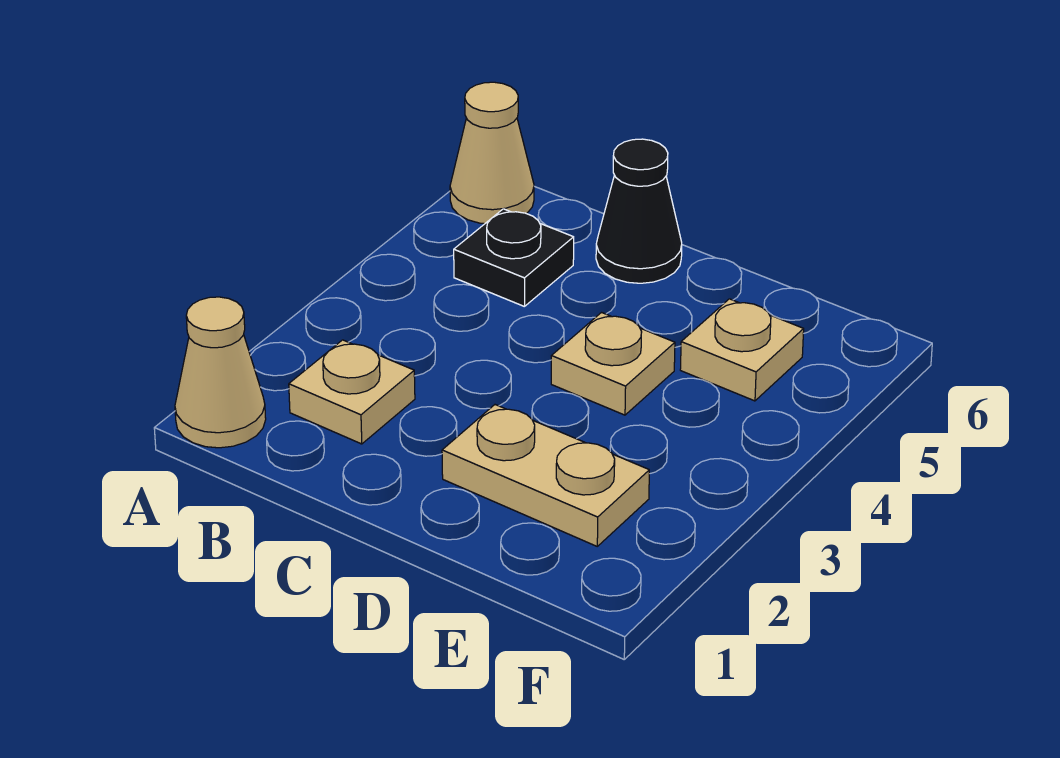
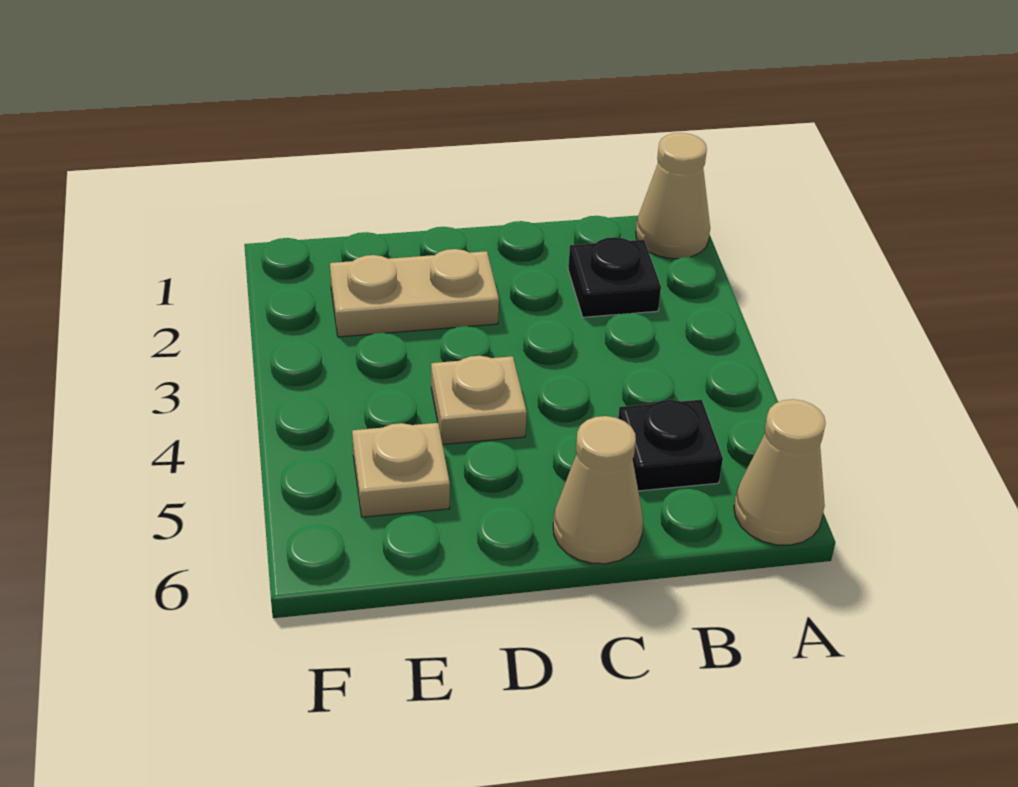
tan 1x1 plate [289,340,415,444] -> black 1x1 plate [568,237,661,317]
black 1x1 cone [596,139,682,283] -> tan 1x1 cone [553,416,643,564]

